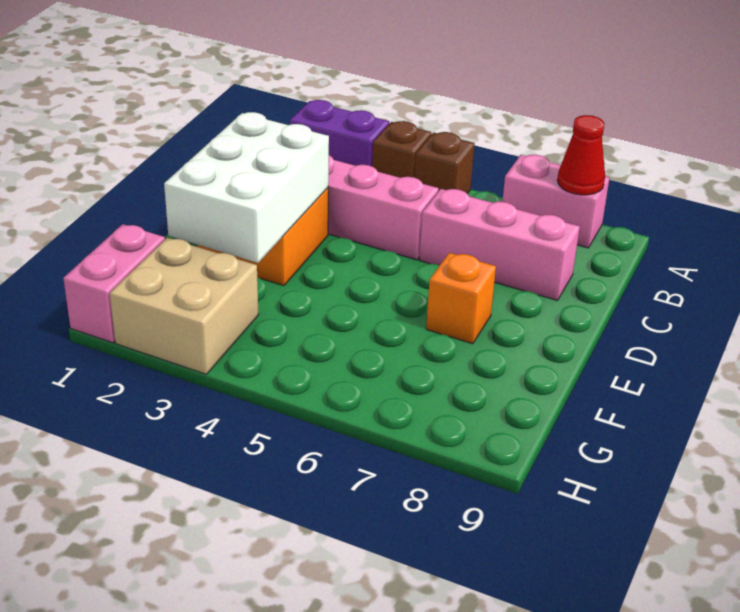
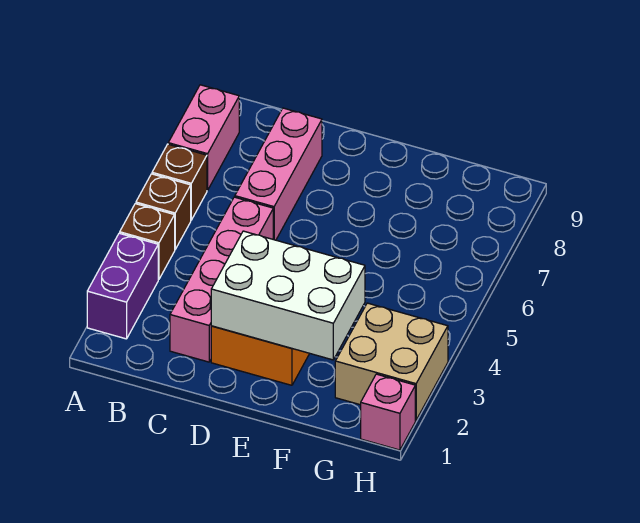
none -> brown 1x1 brick [152,144,207,220]
red 1x1 cone [557,115,605,195] -> none
orange 1x1 brick [426,253,496,344] -> none
pink 1x2 brick [63,224,165,343] -> pink 1x1 brick [361,374,415,450]

